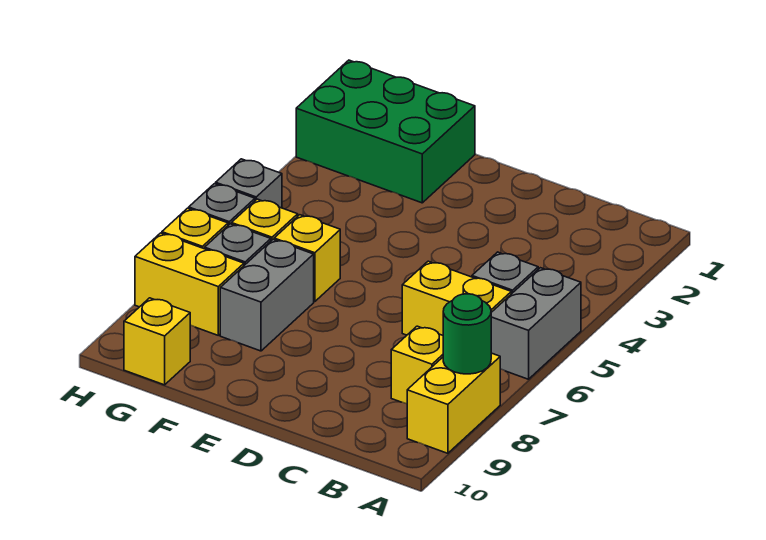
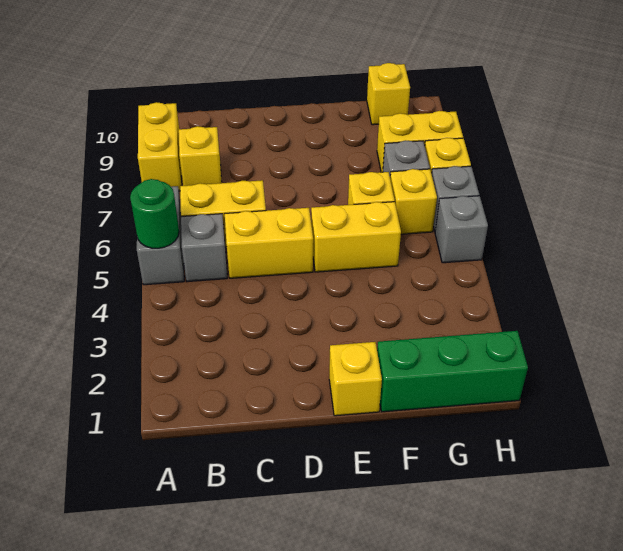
green 1x1 round brick [443,294,491,374] -> green 1x1 round brick moved to [130,179,179,248]
none -> yellow 1x2 brick [225,208,313,278]
none -> yellow 1x1 brick [329,342,382,416]
none -> yellow 1x2 brick [311,202,401,272]
green 2x3 brick [296,60,475,203] -> green 1x3 brick [377,331,528,412]
grey 1x2 brick [220,239,314,351] -> none

